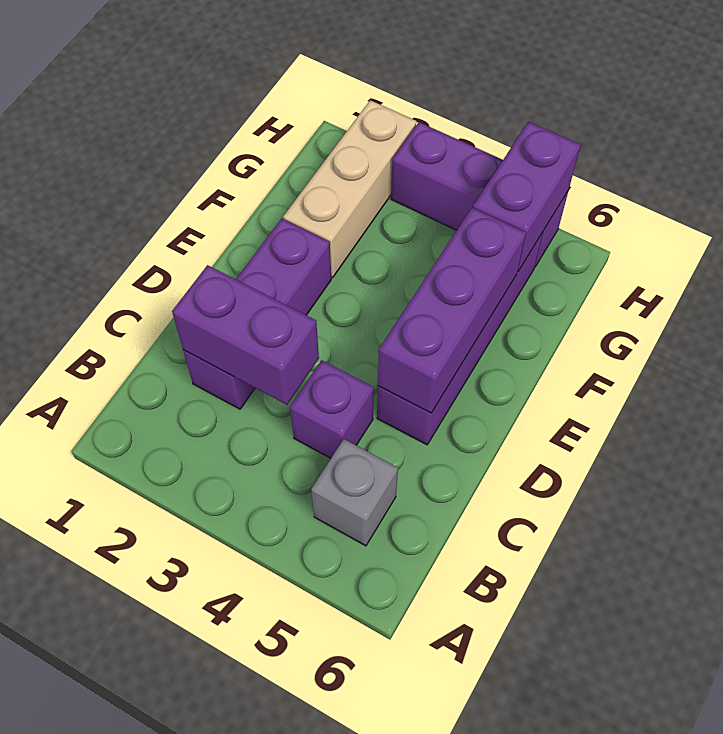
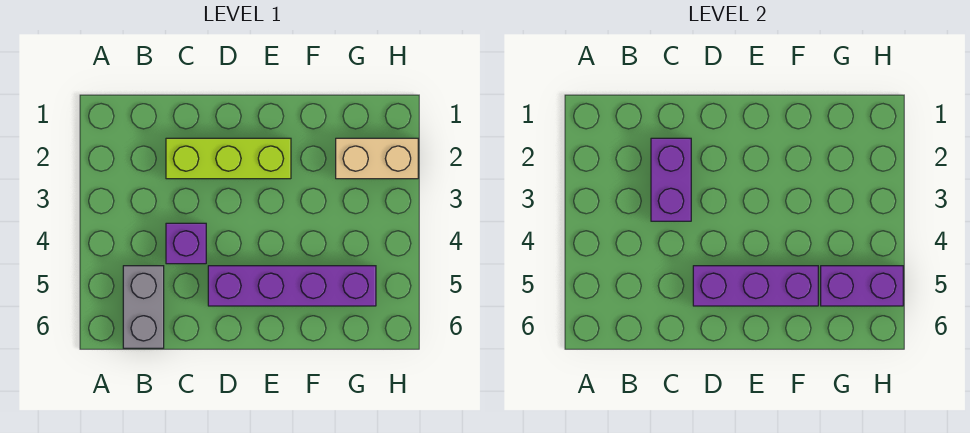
grey 1x1 brick [311,439,398,546] -> grey 1x2 brick [123,266,164,348]
purple 1x3 brick [183,219,331,409] -> lime 1x3 brick [166,138,291,179]
tan 1x3 brick [283,100,416,278] -> tan 1x2 brick [336,138,418,179]
purple 1x3 brick [391,122,569,267] -> none

